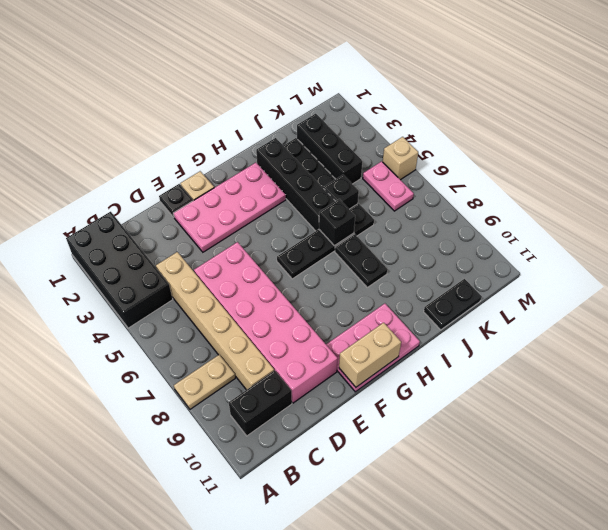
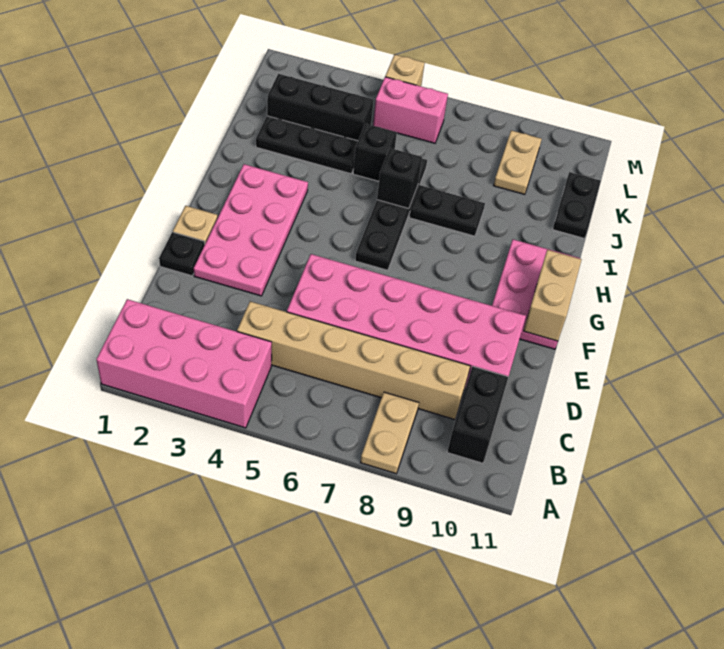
black 2x4 brick [66,212,173,328] -> pink 2x4 brick [96,299,272,428]
black 1x4 brick [256,138,335,231] -> none
none -> tan 1x2 plate [494,130,542,194]
pink 1x2 plate [363,161,414,211] -> pink 1x2 brick [373,77,448,143]

